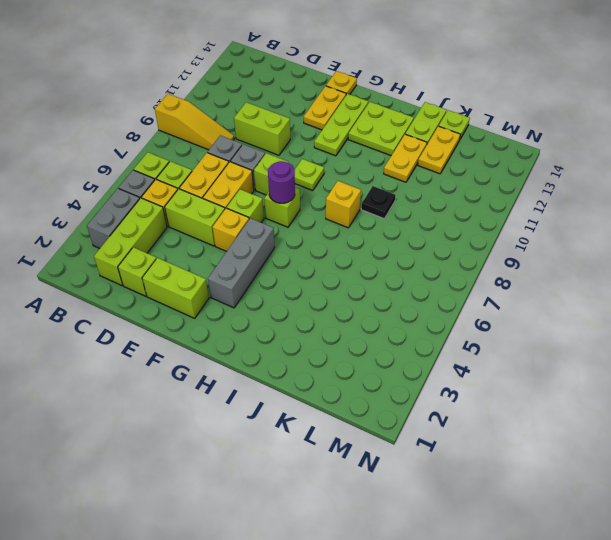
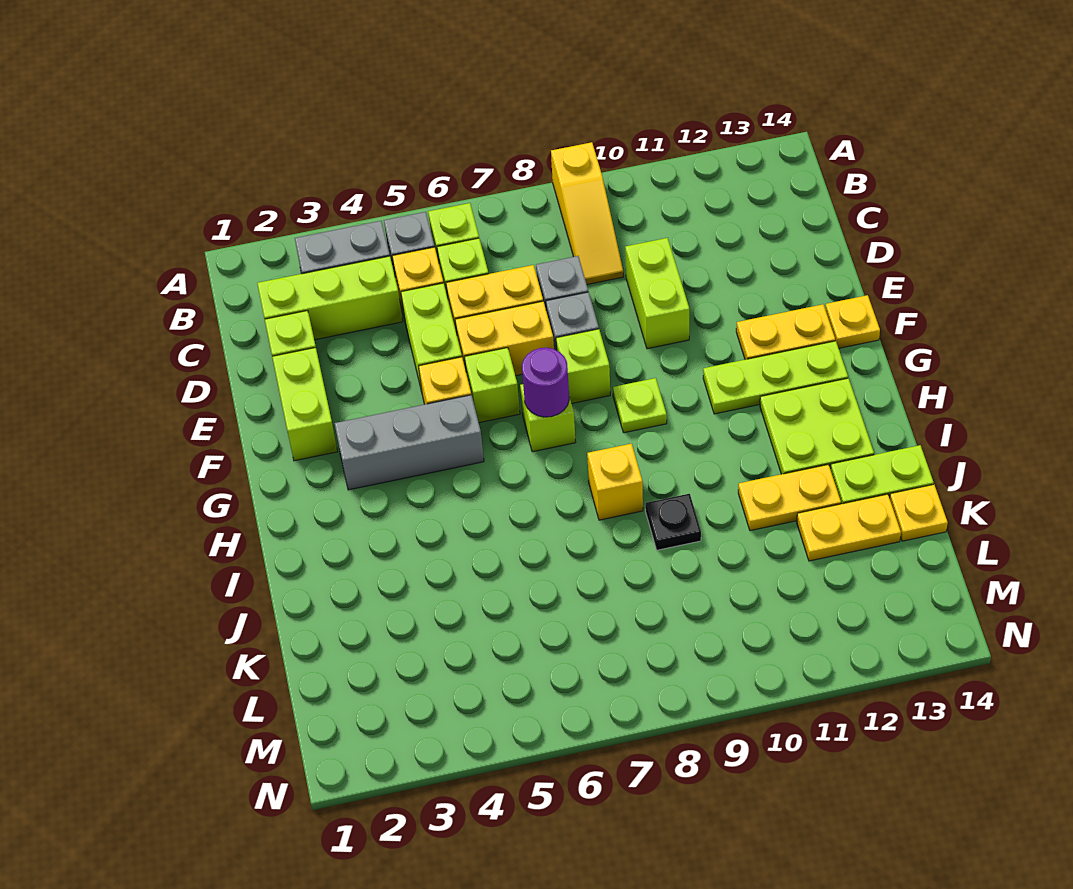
lime 1x1 plate [439,110,470,139] -> yellow 1x1 plate [890,484,948,541]

